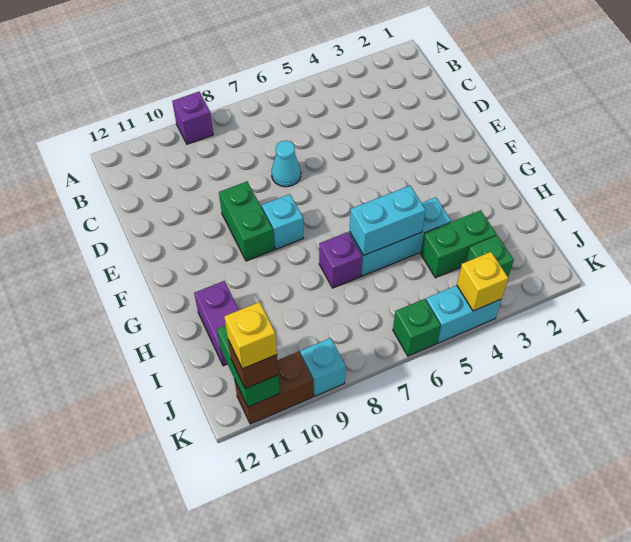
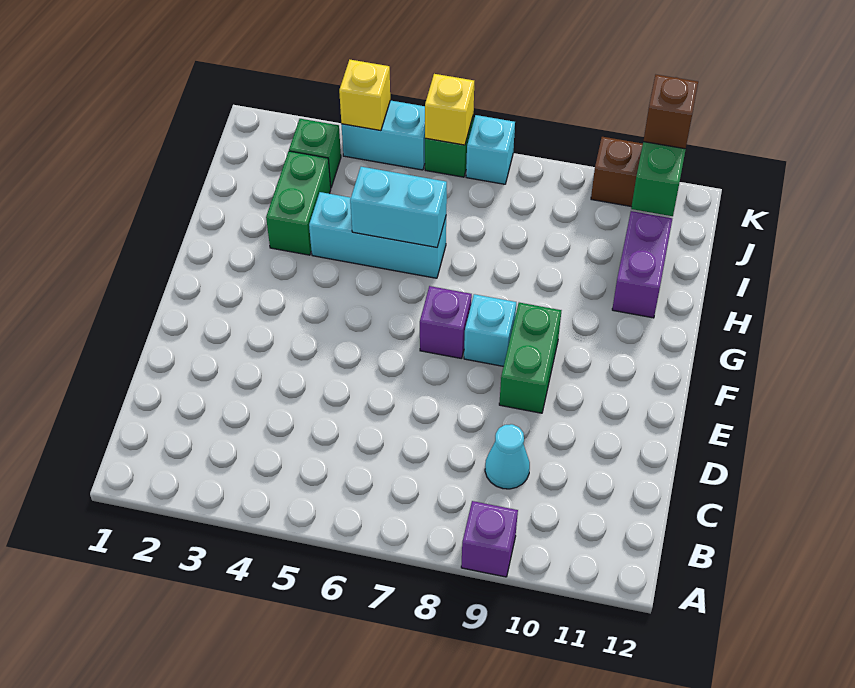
cyan 1x1 cone [272,141,301,187] -> cyan 1x1 cone moved to [485,424,530,489]
purple 1x1 brick [319,232,362,288] -> purple 1x1 brick moved to [420,286,472,359]
green 1x2 brick [421,210,497,278] -> green 1x2 brick turned to [266,151,331,255]
cyan 1x1 brick [300,338,346,396] -> cyan 1x1 brick moved to [466,115,515,184]
yellow 1x1 brick [224,302,277,369] -> yellow 1x1 brick moved to [425,74,474,145]

